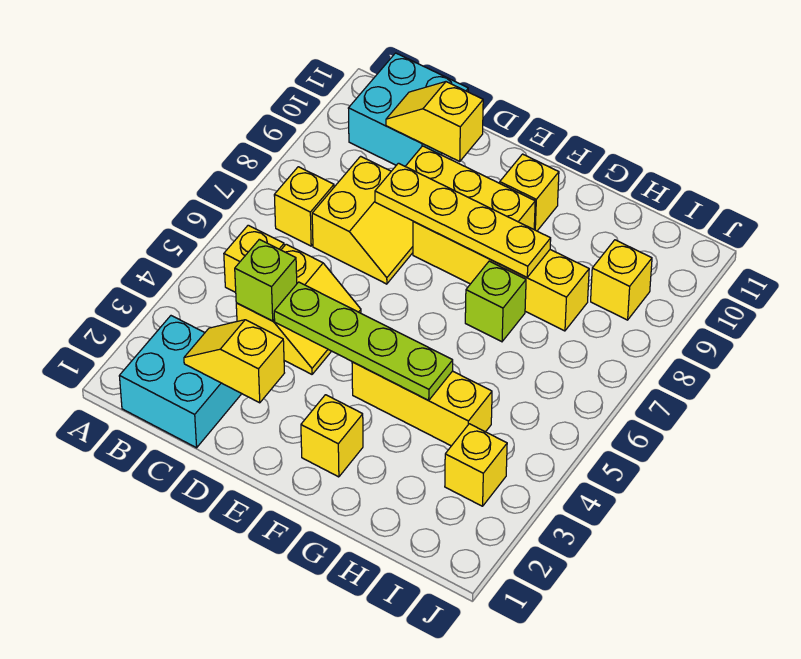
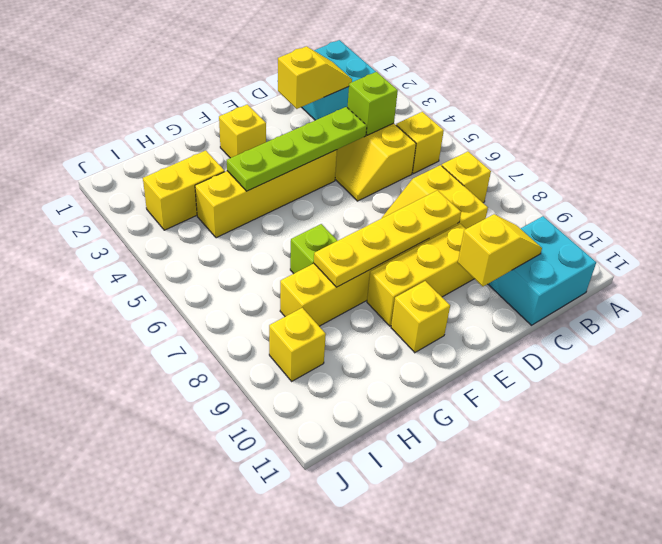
yellow 1x3 brick [352,362,492,446] -> yellow 1x4 brick [195,150,337,238]
yellow 1x1 brick [445,424,507,506] -> yellow 1x2 brick [143,151,225,230]

